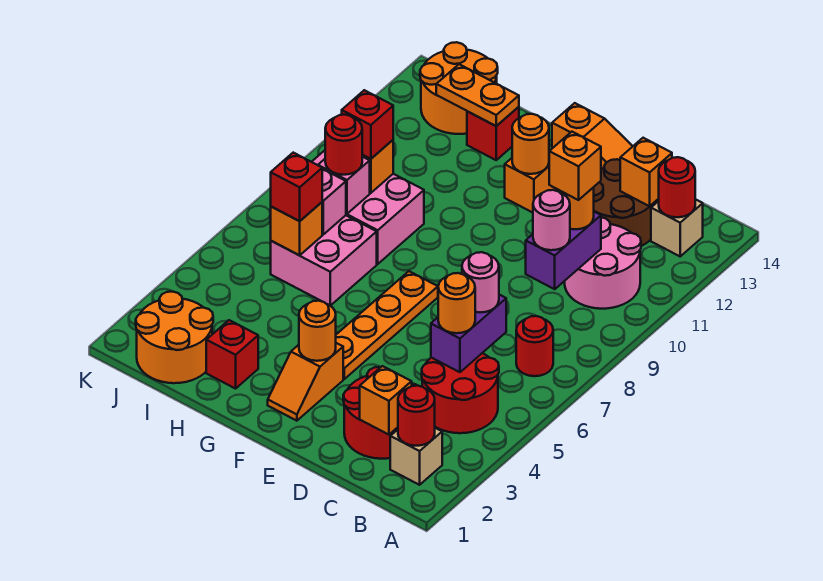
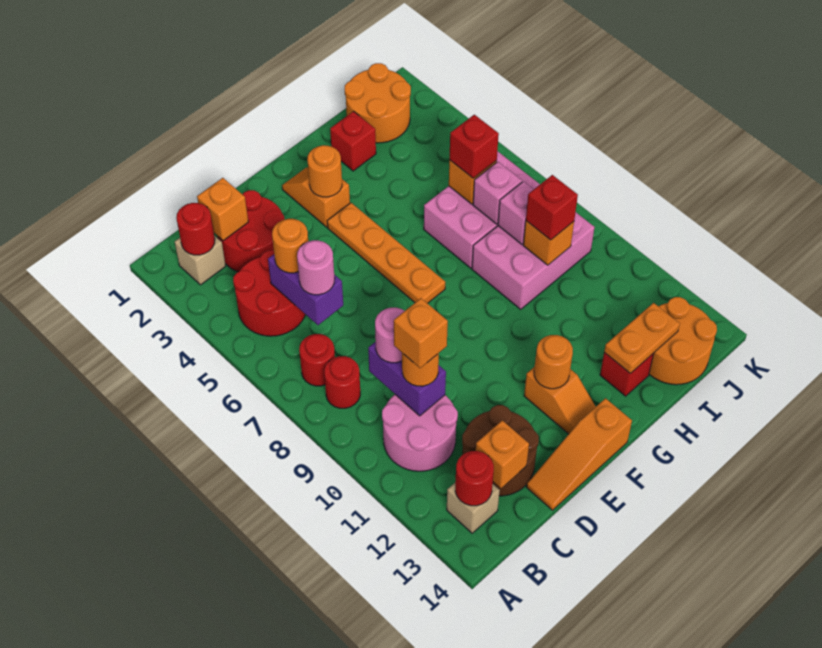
pink 2x2 brick [271,215,377,306] -> pink 2x3 brick [424,151,540,268]
red 1x1 round brick [325,115,362,175] -> red 1x1 round brick moved to [324,356,360,408]

